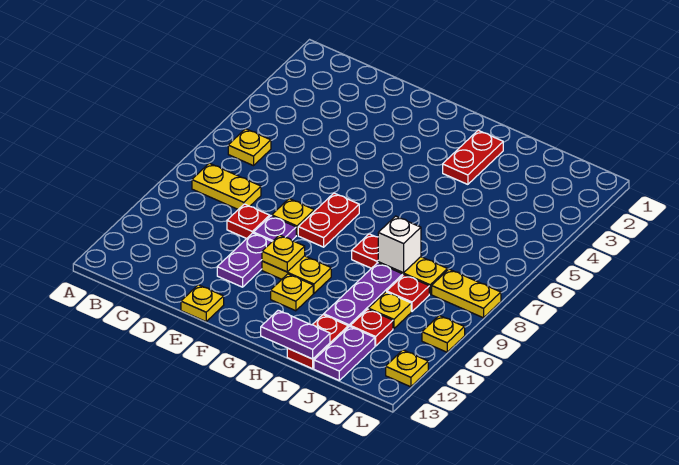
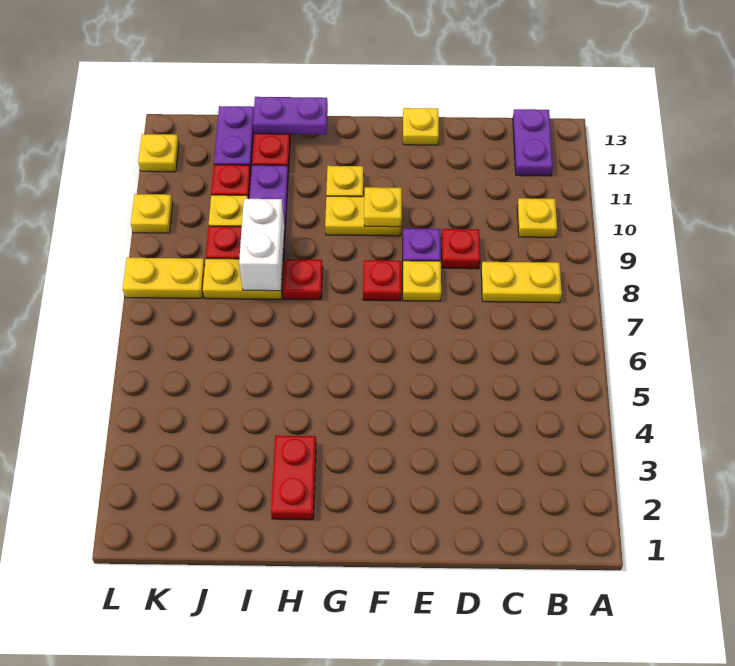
yellow 1x1 plate [228,129,271,166] -> yellow 1x1 plate moved to [517,198,557,237]
purple 1x2 plate [217,233,272,287] -> purple 1x2 plate moved to [513,109,553,176]
red 1x2 plate [298,193,359,247] -> red 1x1 plate [363,260,401,301]
white 1x1 brick [378,216,421,273] -> white 1x2 brick [239,199,284,291]

